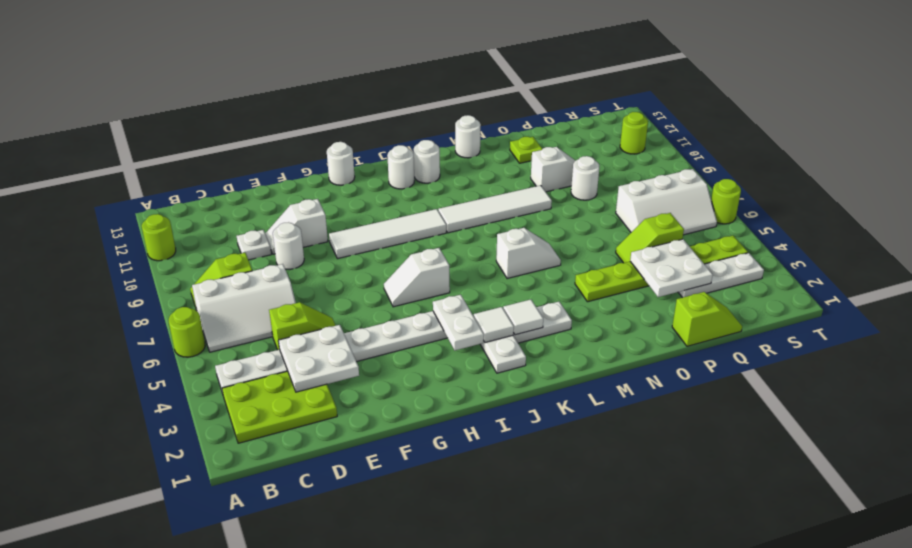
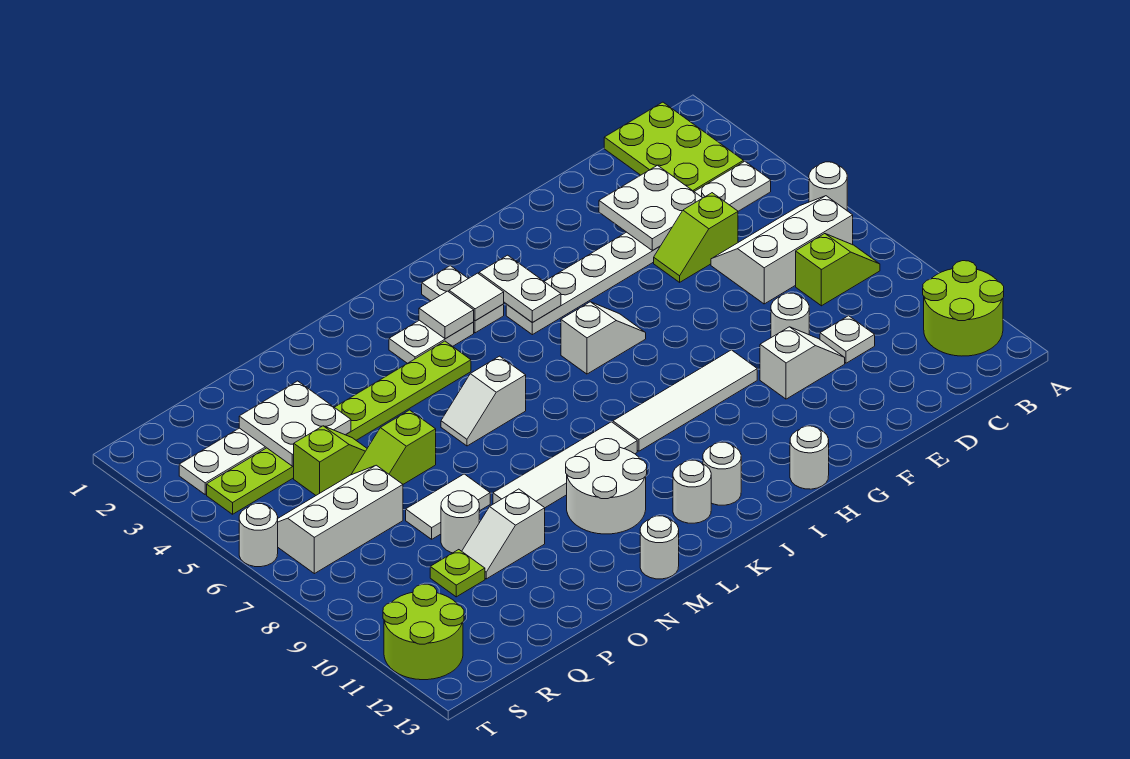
lime 1x1 round brick [169,307,205,357] -> white 1x1 round brick [809,162,847,210]
lime 1x1 round brick [142,214,176,261] -> lime 2x2 round brick [923,261,1004,356]
lime 2x3 plate [222,371,337,443] -> lime 2x3 plate turned to [604,102,744,191]
none -> white 2x2 round brick [566,439,647,534]
lime 1x6 plate [575,236,748,302] -> lime 1x8 plate [207,341,471,514]
none -> white 1x2 tile [406,474,490,539]
lime 1x1 plate [510,137,542,163] -> lime 1x1 plate moved to [430,550,485,597]
lime 1x2 slope [672,292,742,346] -> lime 1x2 slope moved to [351,410,436,484]
lime 1x1 round brick [620,112,648,154] -> lime 2x2 round brick [383,584,464,680]
lime 1x1 round brick [711,179,741,224] -> white 1x1 round brick [239,504,278,567]

